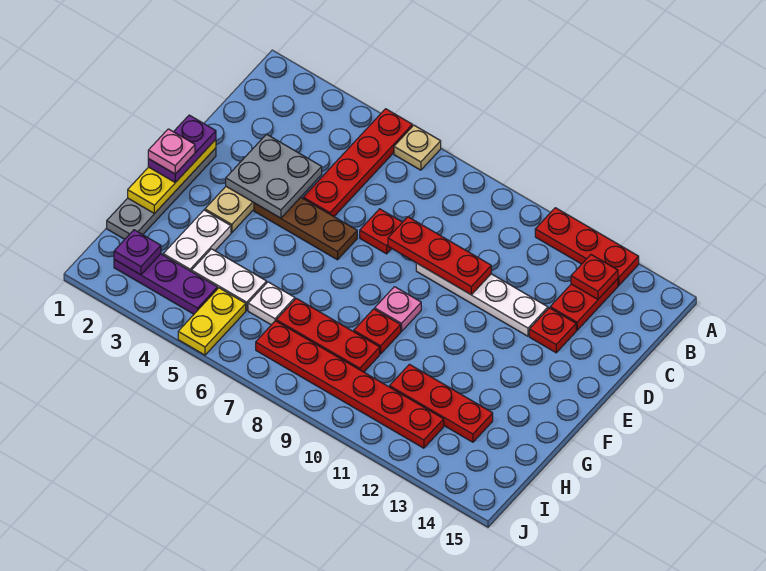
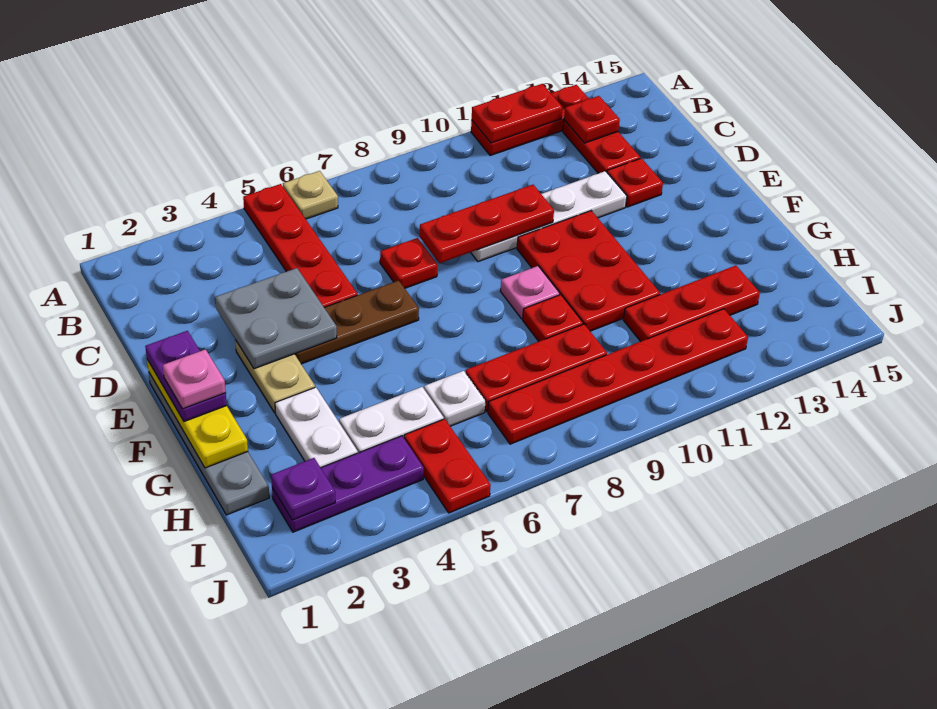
none -> red 1x2 plate [472,84,562,143]
none -> red 2x3 plate [517,211,660,331]
yellow 1x2 plate [178,288,246,355] -> red 1x2 plate [404,419,490,513]

